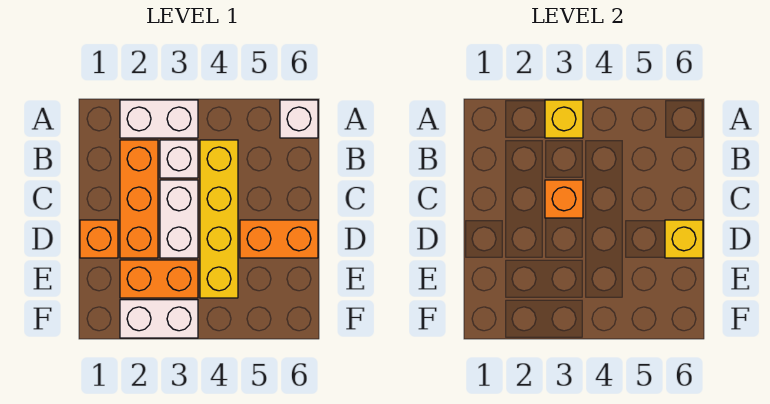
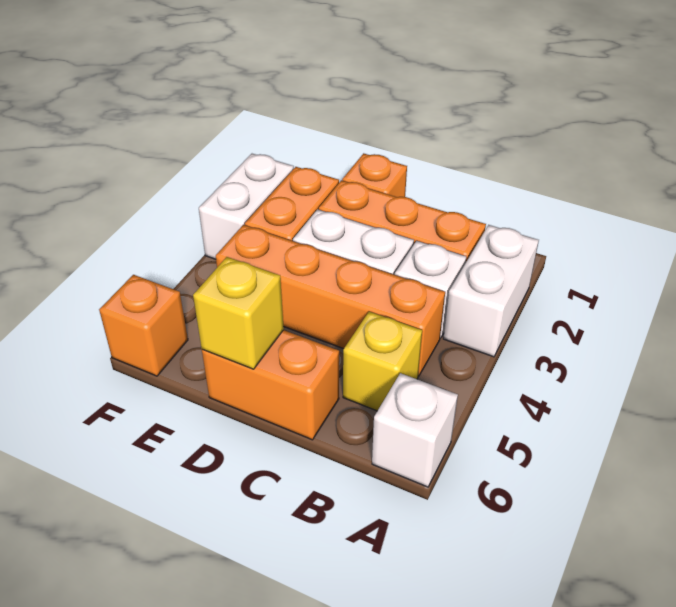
yellow 1x1 brick [545,100,583,138] -> yellow 1x1 brick moved to [343,312,422,411]
yellow 1x4 brick [200,140,238,298] -> orange 1x4 brick [216,225,445,376]
orange 1x1 brick [545,180,583,218] -> orange 1x1 brick moved to [99,275,188,376]
orange 1x2 brick [240,220,318,258] -> orange 1x2 brick turned to [202,330,339,440]

